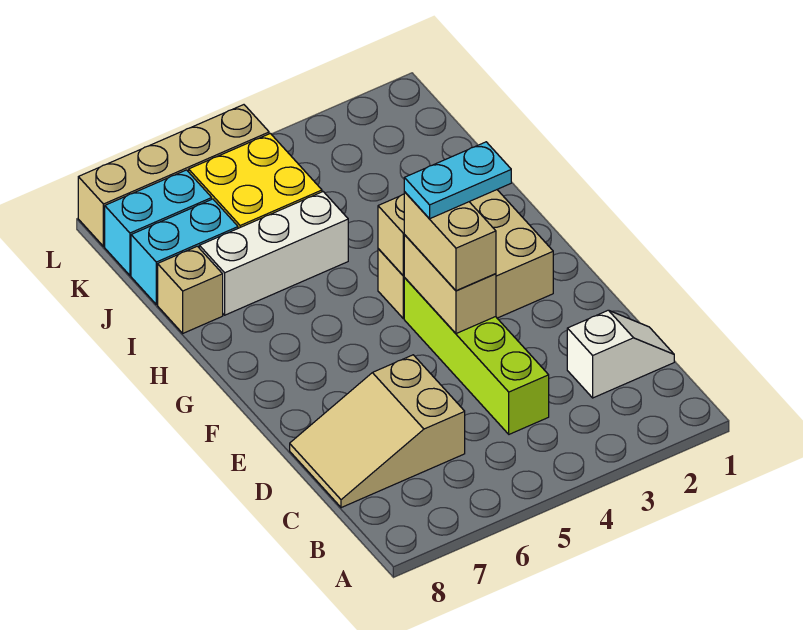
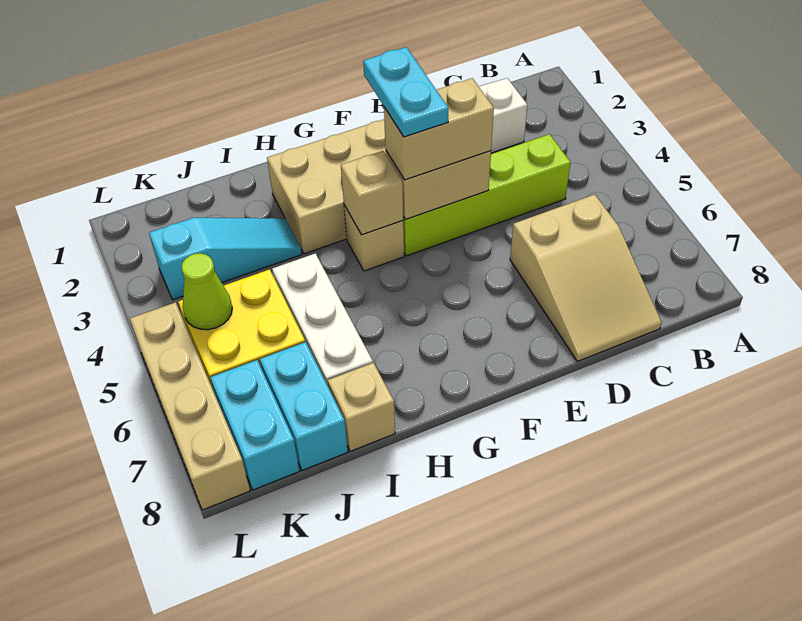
none -> cyan 1x3 slope [149,218,302,300]
none -> lime 1x1 cone [181,253,232,330]

